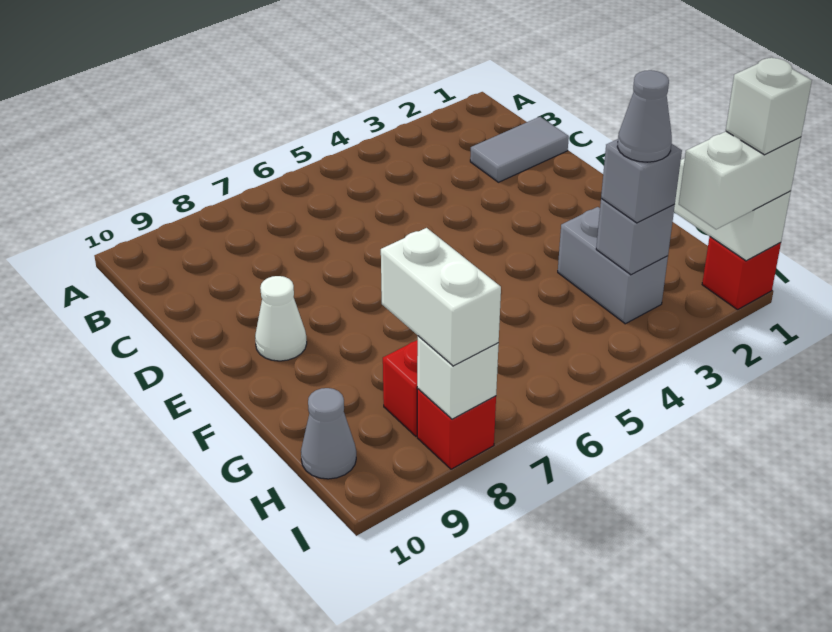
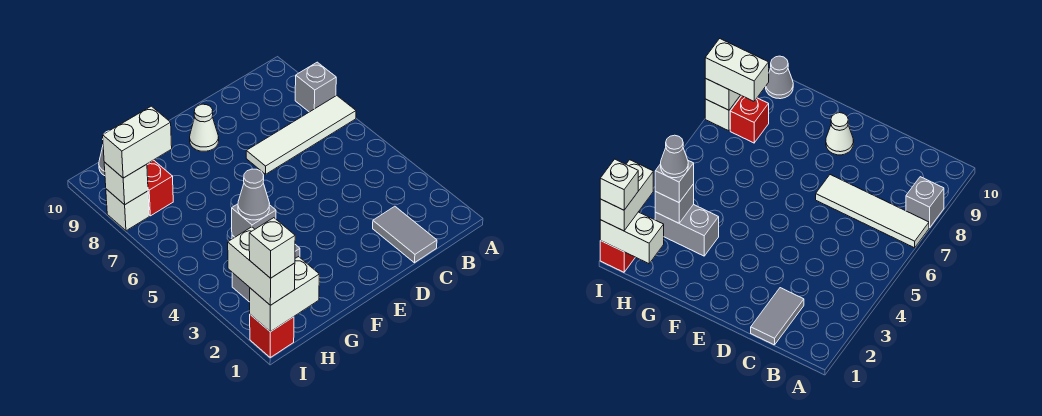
none -> white 1x4 tile [246,96,356,174]
none -> grey 1x1 brick [295,62,336,112]
red 1x1 brick [417,389,496,469] -> white 1x1 brick [106,189,149,231]

